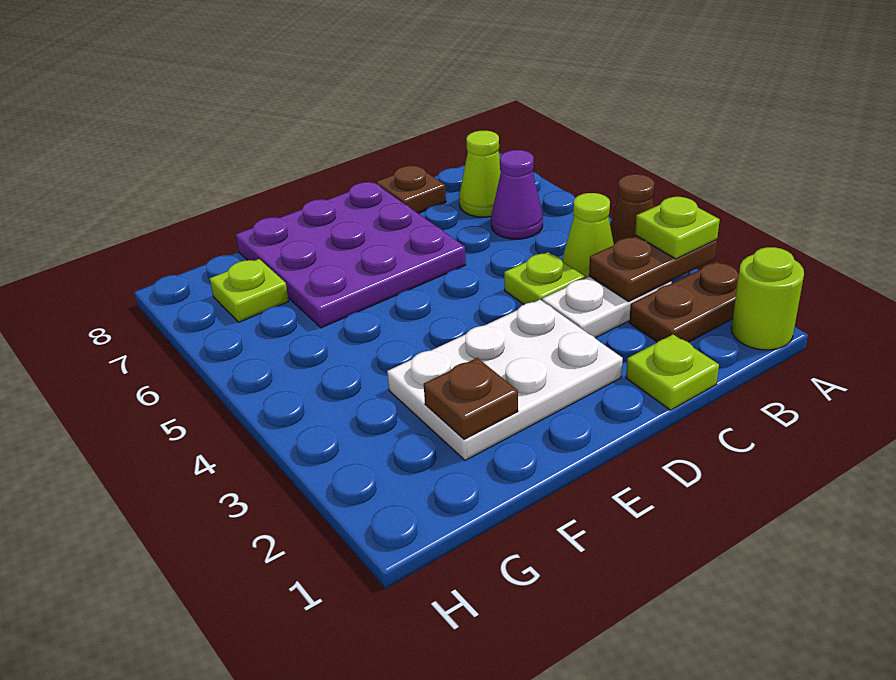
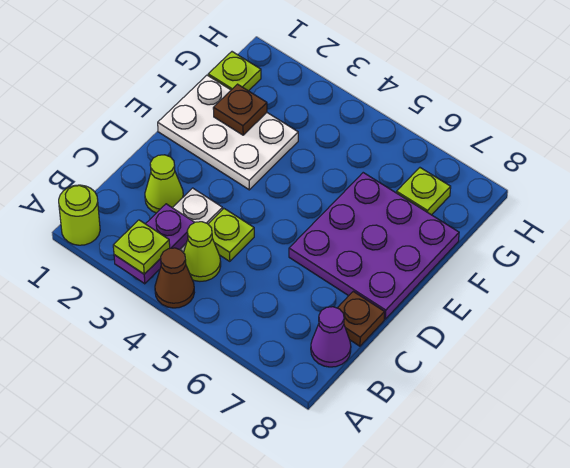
brown 1x2 plate [629,262,739,342] -> none
brown 1x2 plate [589,235,717,302] -> purple 1x2 plate [114,204,195,284]
purple 1x1 cone [491,150,543,239] -> purple 1x1 cone moved to [311,307,351,367]
lime 1x1 cone [459,131,501,217] -> lime 1x1 cone moved to [145,155,183,213]
lime 1x1 plate [626,334,719,410] -> lime 1x1 plate moved to [208,52,261,91]
white 2x3 plate [387,300,623,460] -> white 2x3 plate turned to [158,75,298,190]

